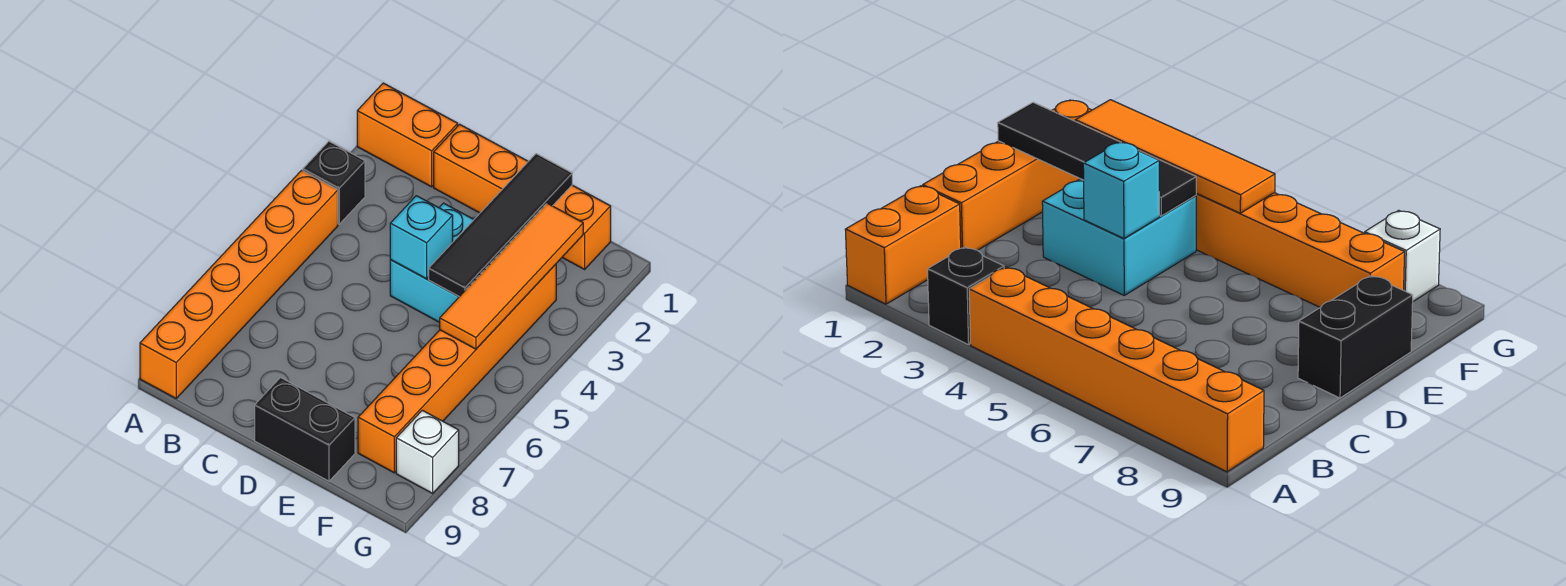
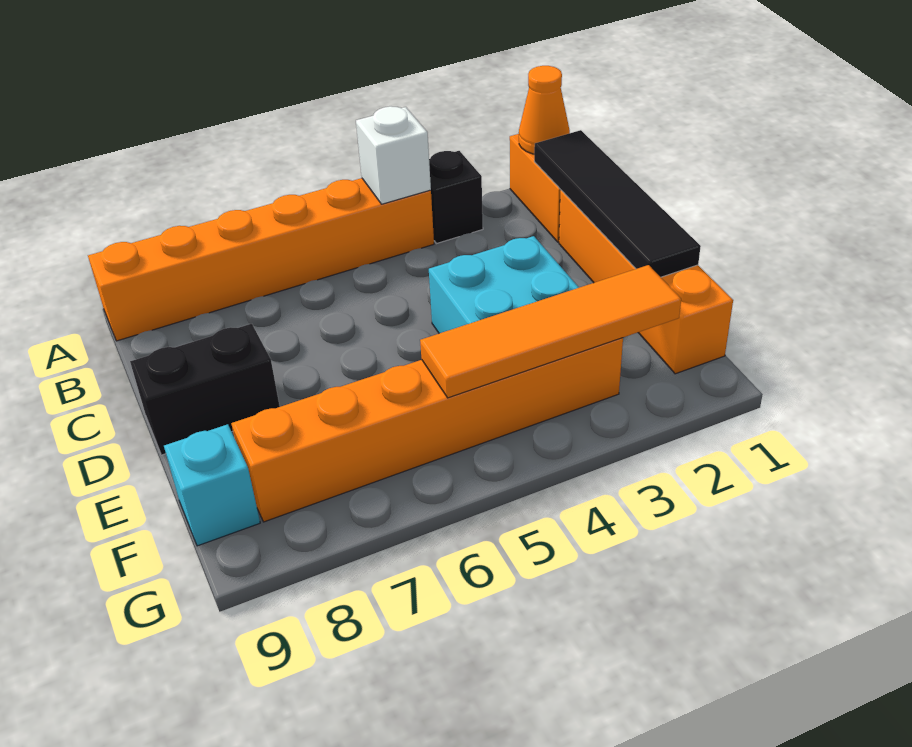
none -> orange 1x1 cone [519,66,570,154]
cyan 1x1 brick [390,196,453,279] -> cyan 1x1 brick moved to [164,424,260,546]
black 1x2 brick [255,378,355,481] -> black 1x2 brick turned to [130,324,280,455]
black 1x4 tile [429,154,572,297] -> black 1x4 tile turned to [534,130,701,277]
white 1x1 brick [396,410,459,493] -> white 1x1 brick moved to [356,106,431,204]

